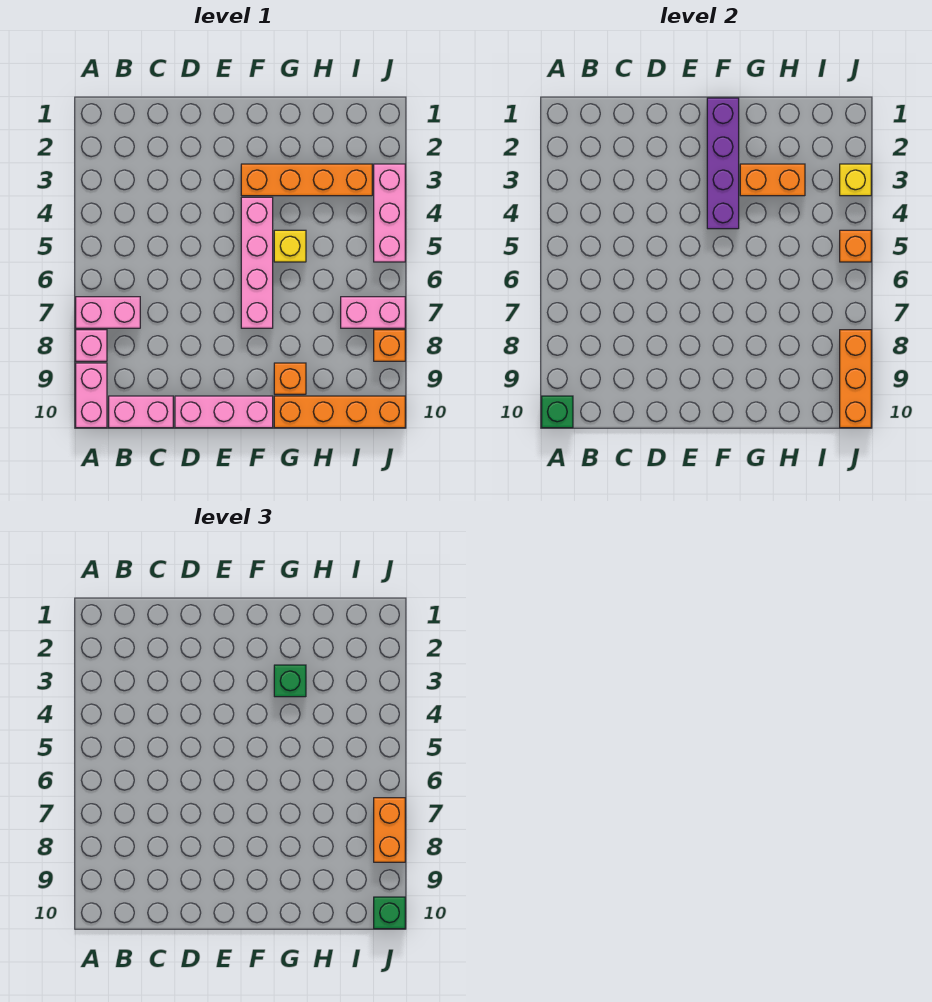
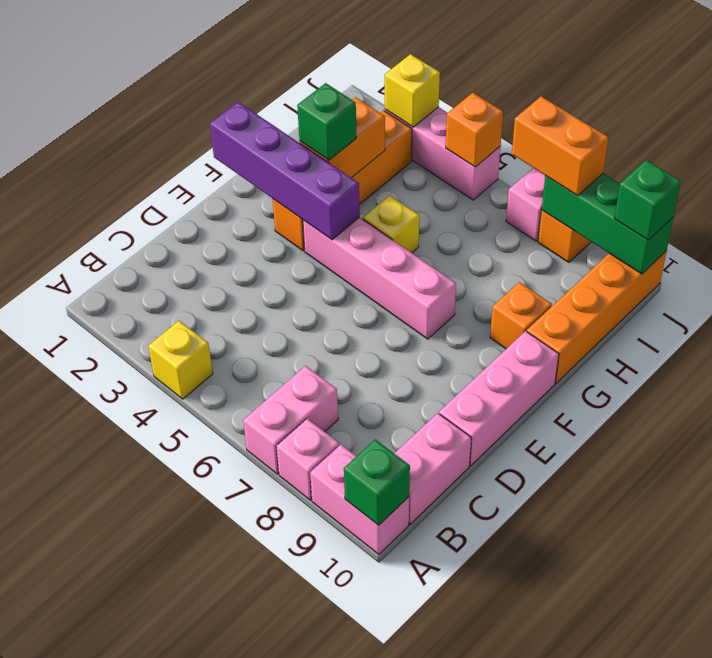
none -> yellow 1x1 brick [148,321,213,399]
pink 1x2 brick [341,297,405,328] -> pink 1x1 brick [506,168,545,241]
orange 1x3 brick [840,330,871,428] -> green 1x3 brick [542,173,673,274]

